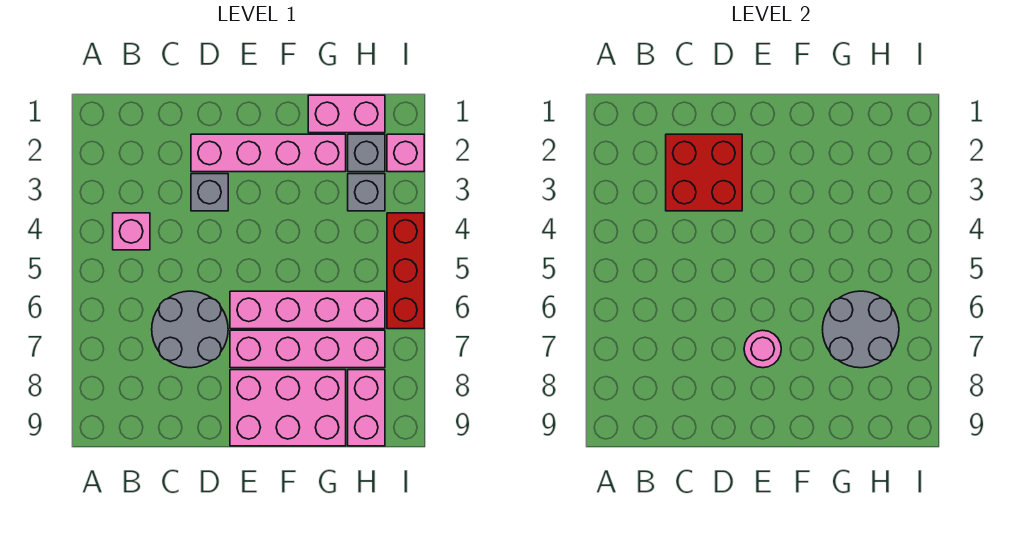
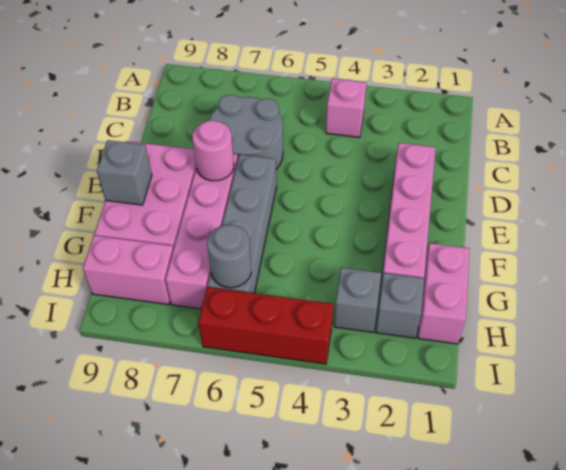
red 2x2 brick [666,134,742,211] -> none
grey 1x1 brick [191,174,228,211] -> grey 1x1 brick moved to [97,140,152,205]
pink 1x4 brick [230,291,385,329] -> grey 1x4 brick [207,155,277,293]
grey 2x2 round brick [823,291,899,368] -> grey 1x1 round brick [207,225,251,288]
pink 1x1 brick [387,134,424,172] -> none

